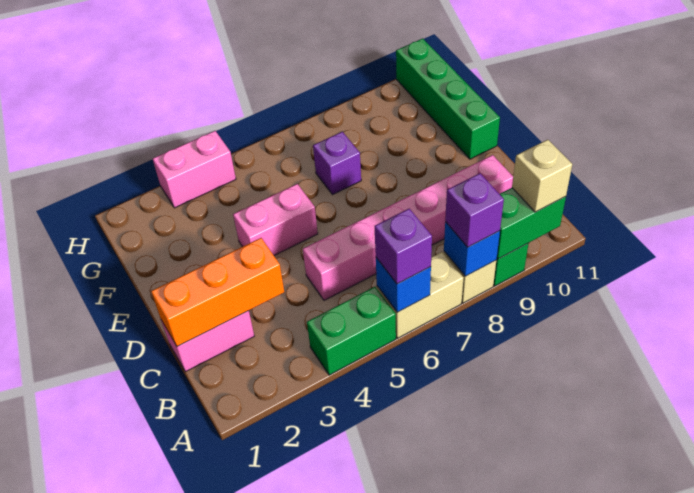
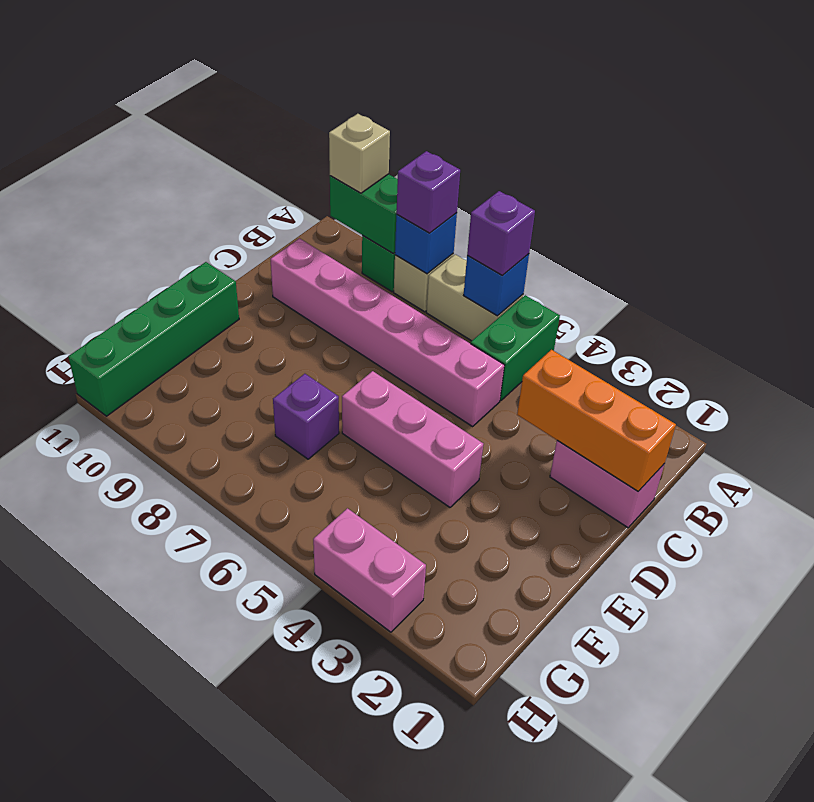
green 1x2 brick [307,287,396,375] -> green 1x2 brick turned to [471,295,560,400]
pink 1x2 brick [233,184,318,255] -> pink 1x3 brick [342,371,483,507]

